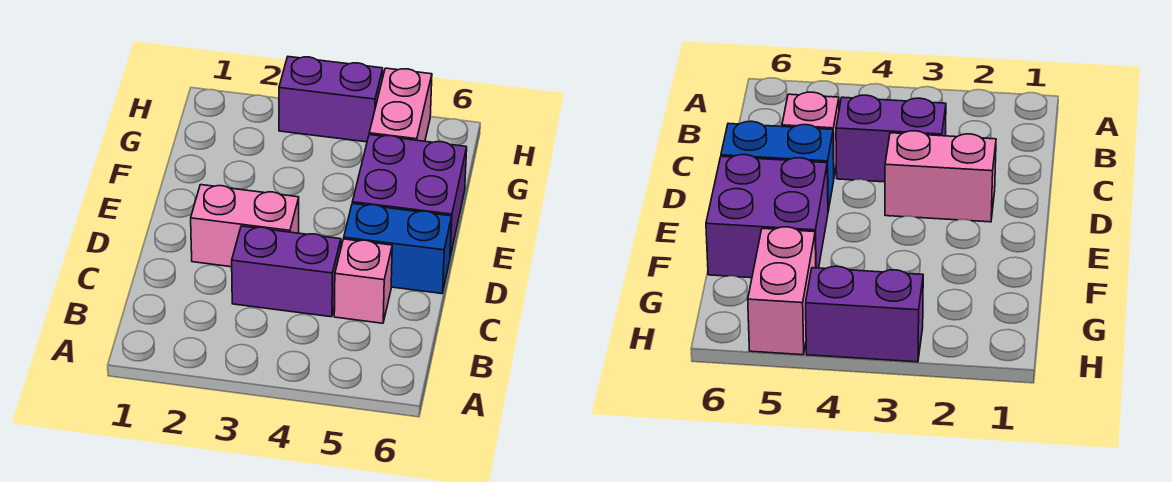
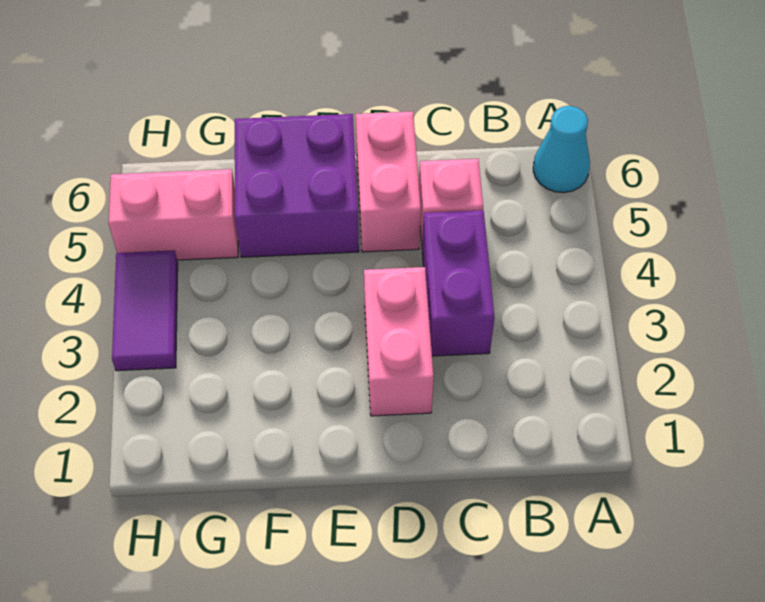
none -> cyan 1x1 cone [533,106,590,193]
blue 1x2 brick [344,204,452,294] -> pink 1x2 brick [356,111,421,252]
purple 1x2 brick [279,57,383,142] -> purple 1x2 tile [112,250,178,371]

